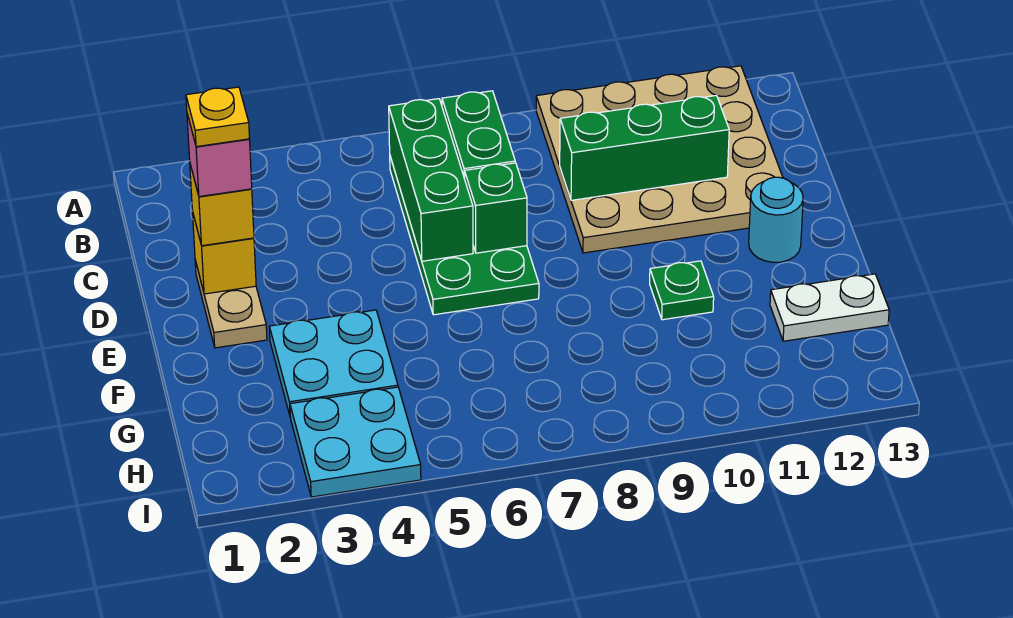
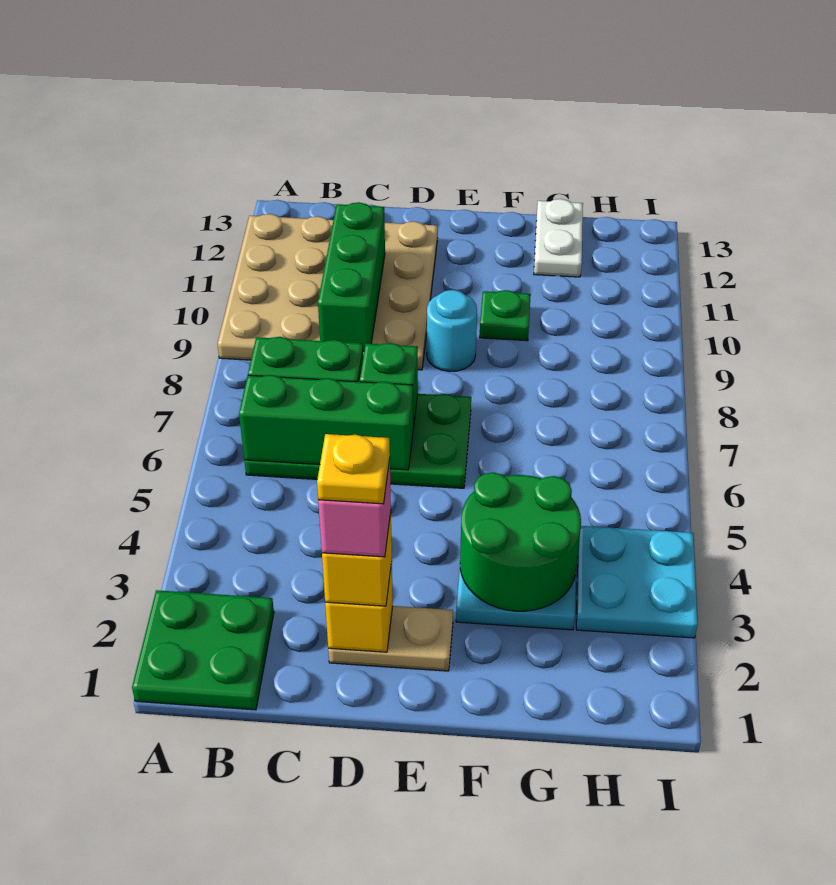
none -> green 2x2 plate [132,590,274,710]
cyan 1x1 round brick [749,177,803,262] -> cyan 1x1 round brick moved to [427,290,477,372]
none -> green 2x2 round brick [460,472,581,611]

